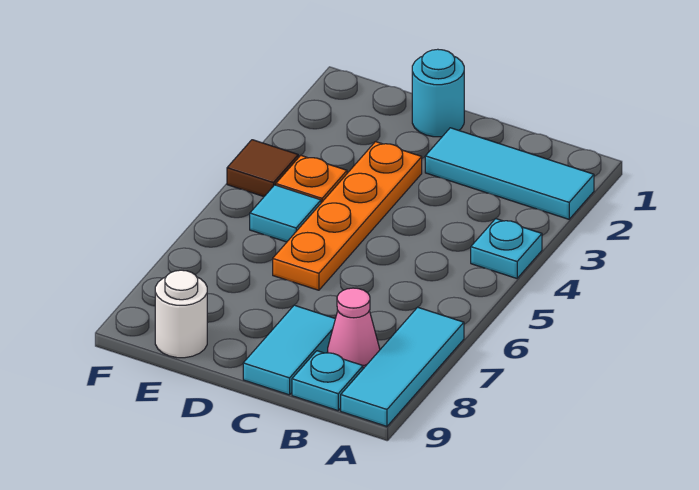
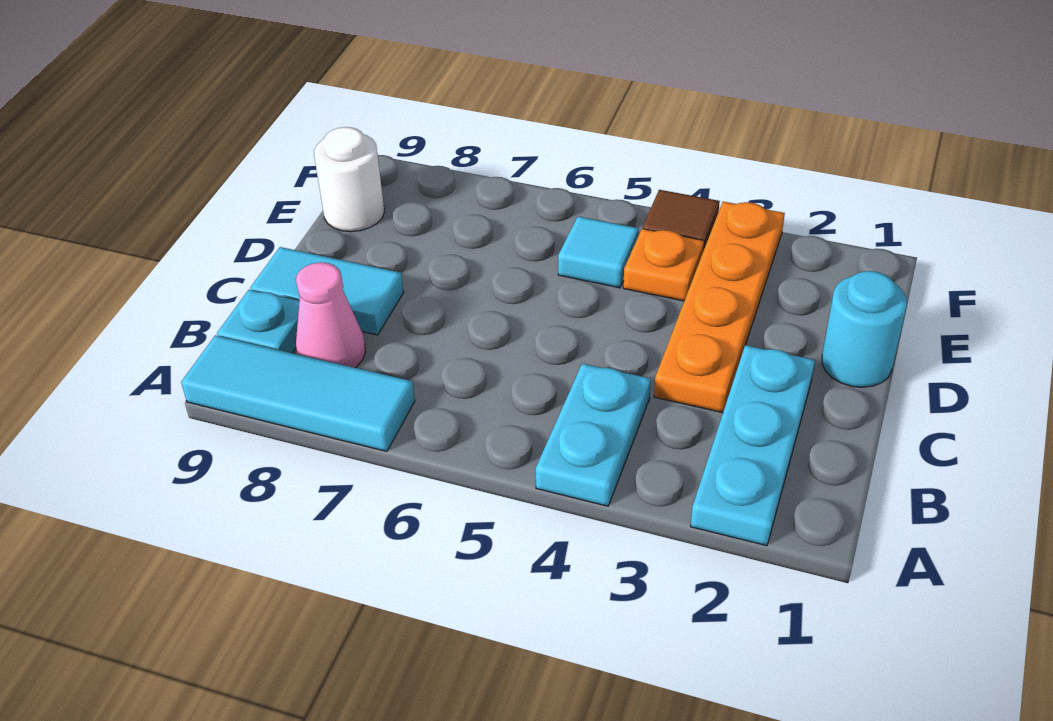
cyan 1x3 tile [425,128,594,219] -> cyan 1x3 plate [691,345,815,546]
cyan 1x1 plate [471,219,542,278] -> cyan 1x2 plate [535,363,651,506]
orange 1x4 plate [273,142,422,290] -> orange 1x4 plate turned to [654,202,785,413]

